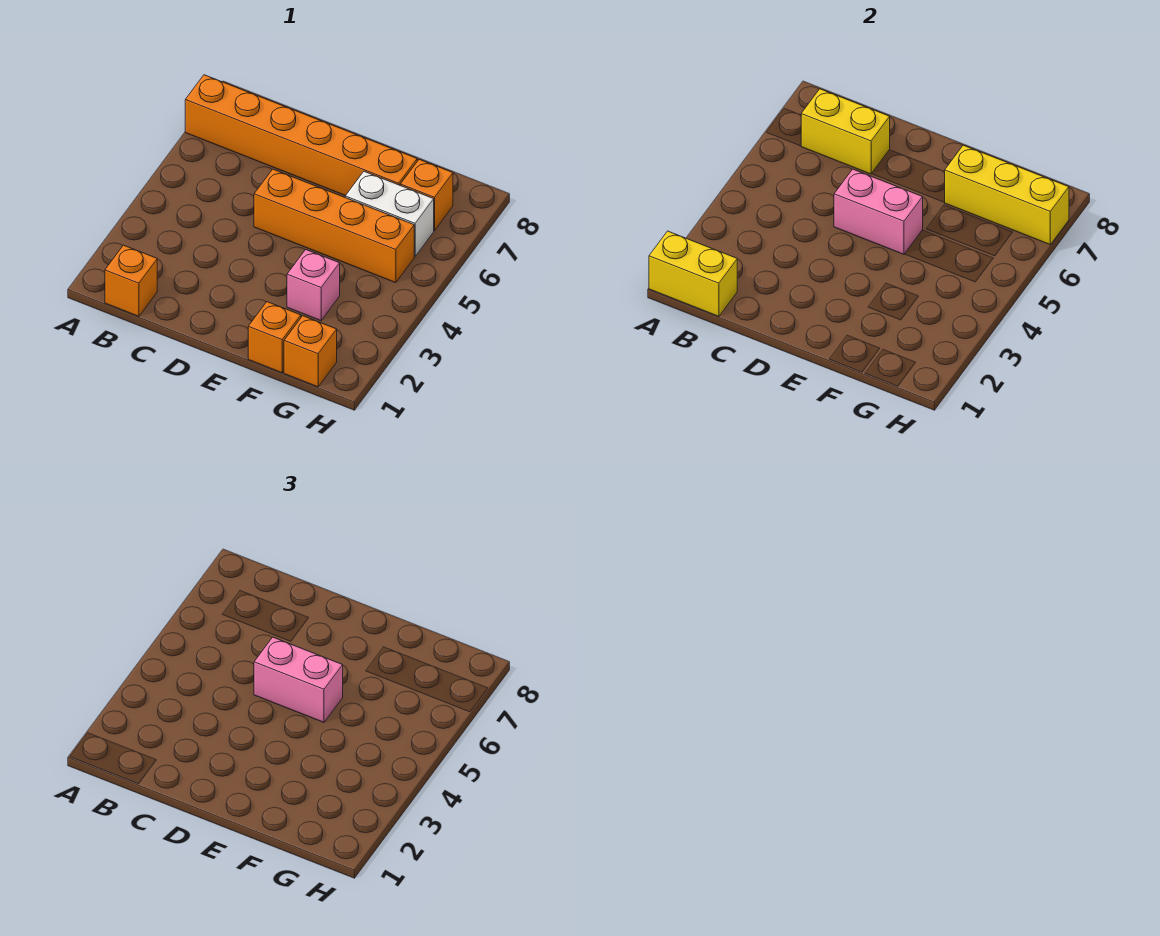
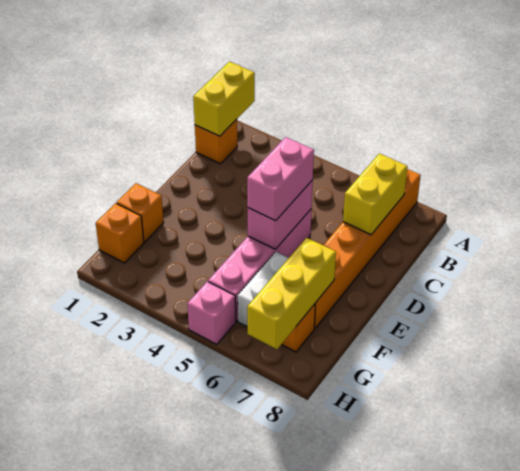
orange 1x4 brick [254,169,414,283] -> pink 1x4 brick [208,209,312,321]
pink 1x1 brick [287,250,340,321] -> pink 1x1 brick moved to [187,281,236,344]

